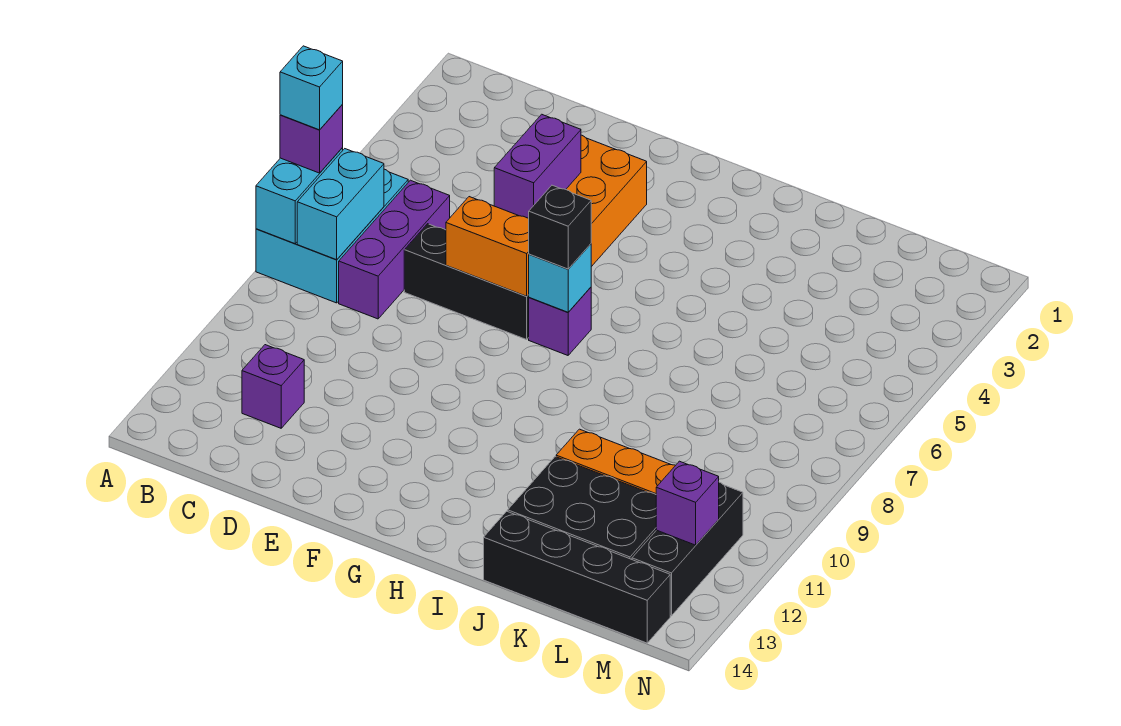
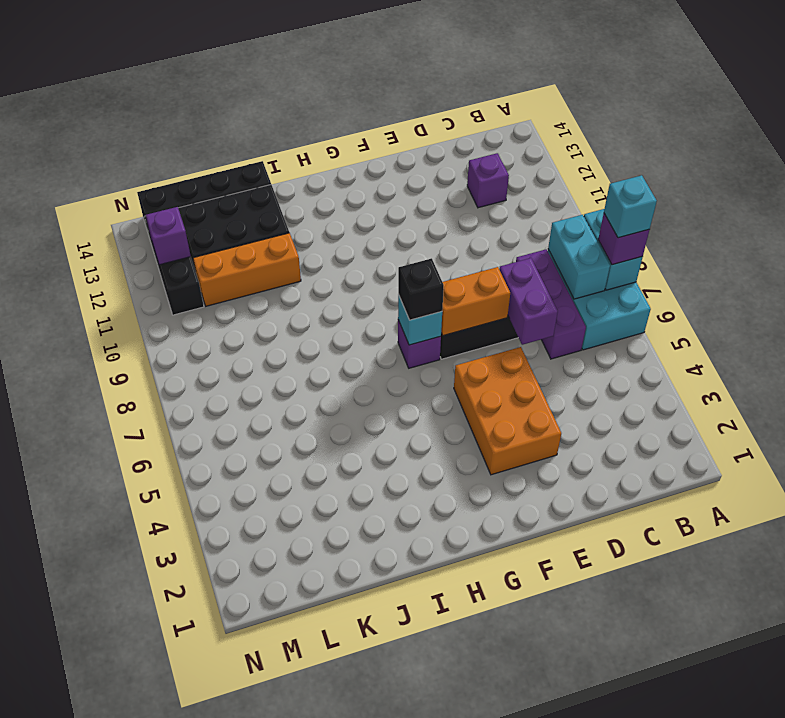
purple 1x2 brick [494,114,581,219] -> purple 1x2 brick moved to [499,258,558,345]

